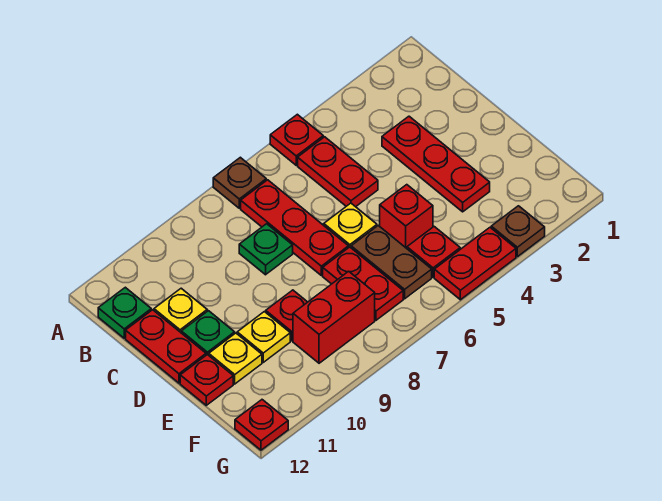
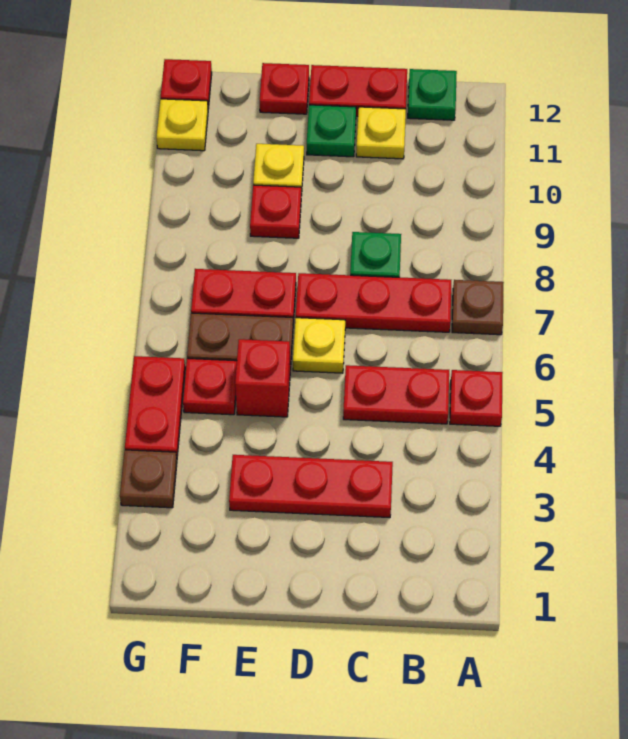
yellow 1x1 plate [209,333,262,384] -> yellow 1x1 plate moved to [156,99,208,151]
red 1x2 brick [293,271,375,363] -> none

